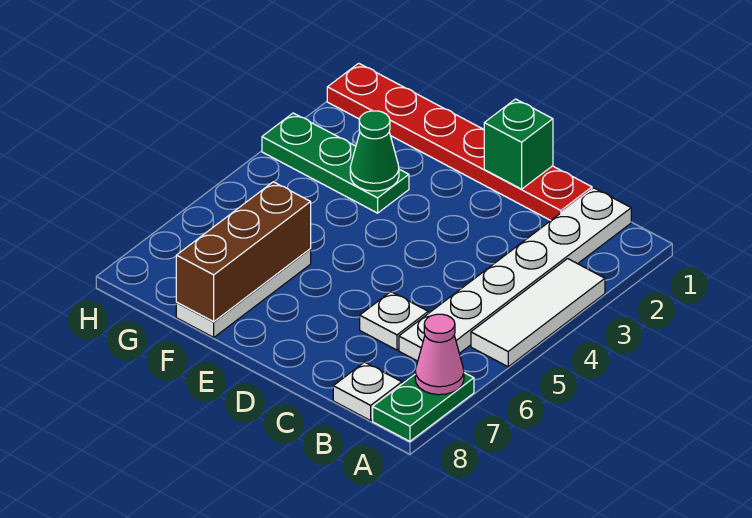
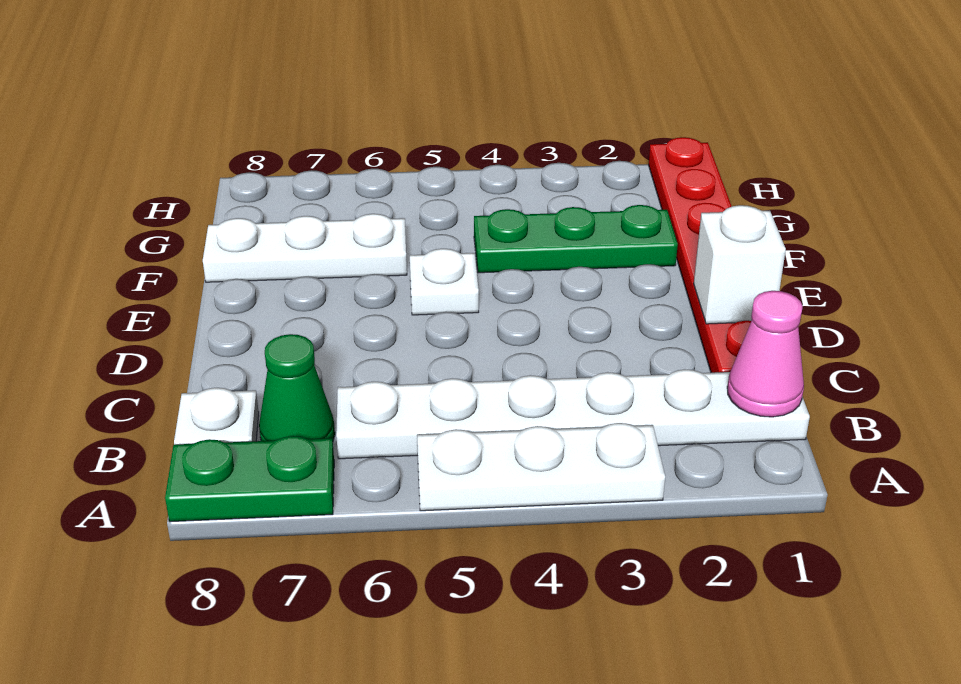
white 1x3 tile [471,259,605,367] -> white 1x3 plate [417,423,665,511]
pink 1x1 cone [415,314,464,395] -> pink 1x1 cone moved to [727,291,804,417]
white 1x1 plate [360,292,428,350] -> white 1x1 plate moved to [410,249,479,315]
green 1x1 brick [484,99,553,189] -> white 1x1 brick [694,205,786,324]
green 1x3 plate [262,113,409,213] -> green 1x3 plate turned to [474,205,678,273]
green 1x1 cone [350,111,399,191] -> green 1x1 cone moved to [259,334,335,441]
brown 1x3 brick [176,182,311,322] -> none

